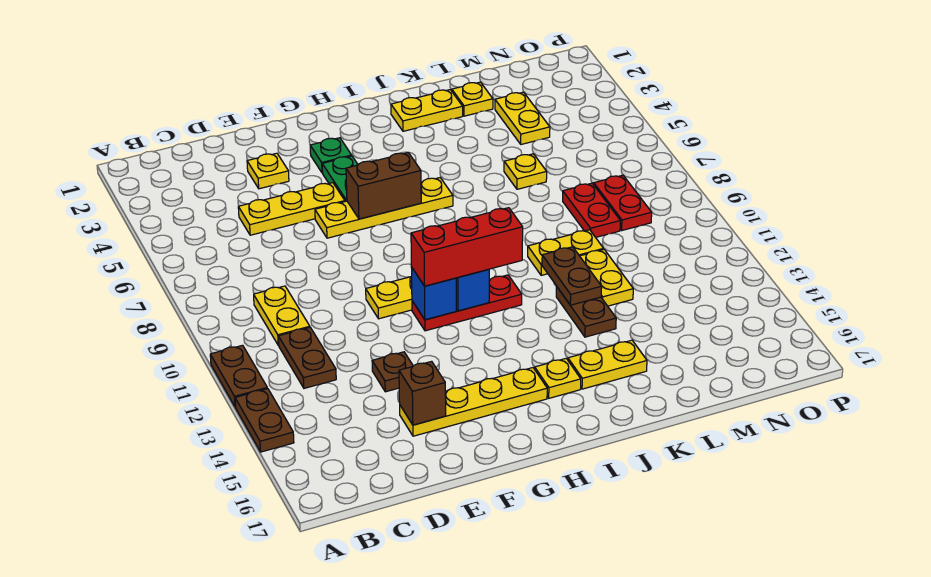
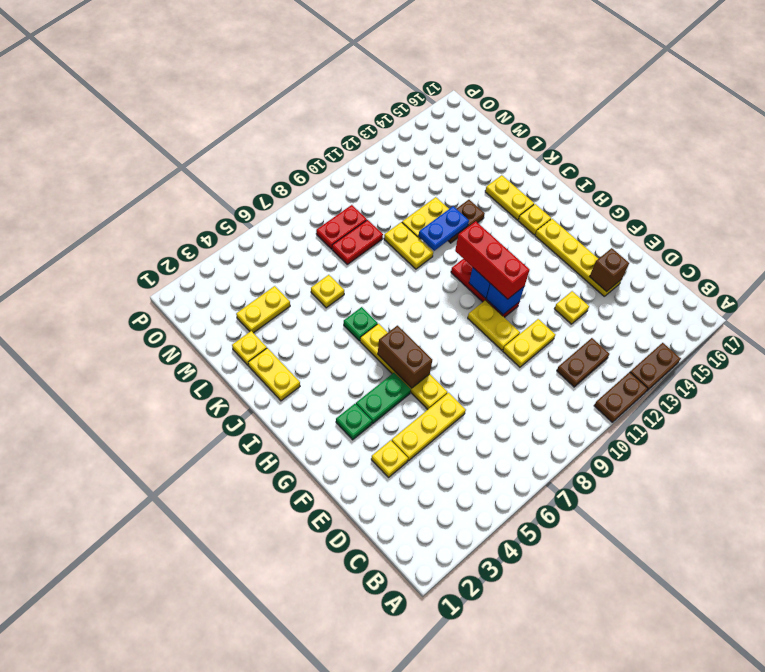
yellow 1x2 plate [254,286,310,345] -> yellow 1x2 plate moved to [503,319,555,367]
yellow 1x3 plate [238,183,345,235] -> yellow 1x3 plate turned to [392,393,466,461]
brown 1x1 plate [372,352,413,392] -> yellow 1x1 plate [554,291,589,324]
none -> green 1x1 plate [344,307,378,341]
brown 1x2 plate [542,247,602,305] -> blue 1x2 plate [419,206,469,251]

